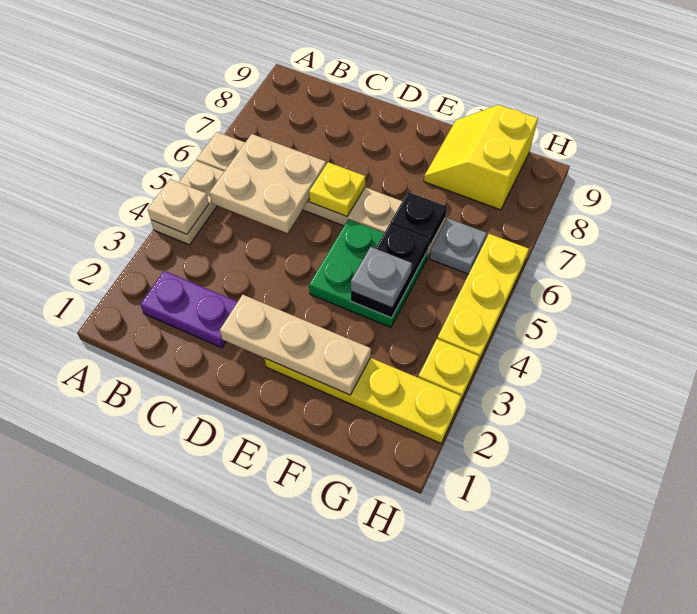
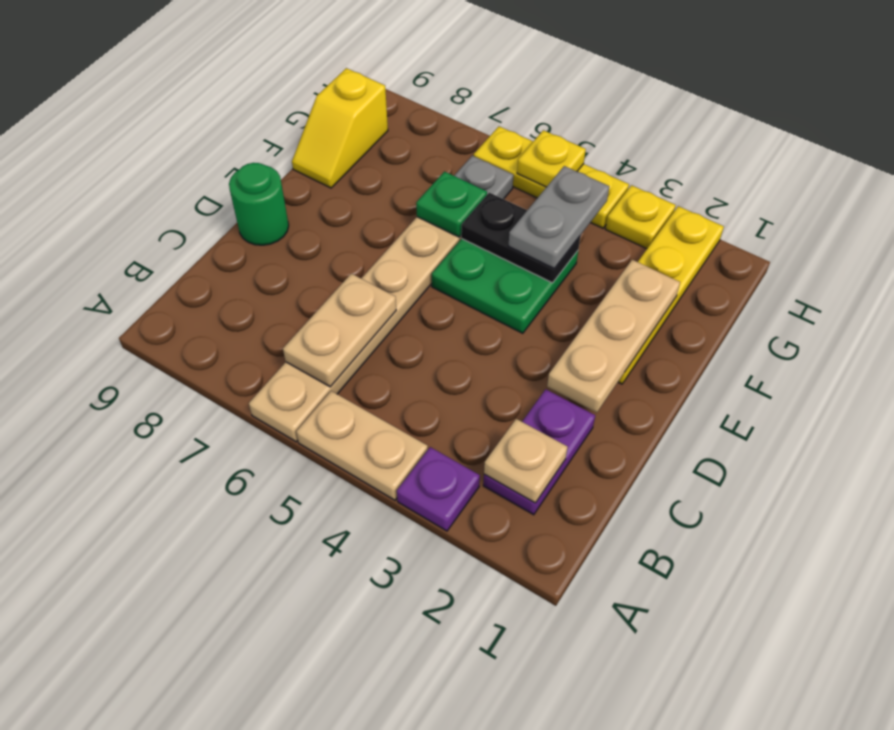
none -> purple 1x1 plate [397,447,480,531]
tan 1x1 plate [148,179,209,234] -> tan 1x1 plate moved to [484,419,568,503]
tan 2x2 plate [210,134,326,233] -> tan 1x2 plate [283,274,396,387]
yellow 1x1 plate [309,162,366,216] -> yellow 1x1 plate moved to [517,130,586,187]
none -> green 1x1 round brick [229,163,289,245]
grey 1x1 plate [351,247,412,308] -> grey 1x2 plate [509,166,609,268]
black 1x1 plate [390,192,447,248] -> green 1x1 plate [416,172,487,237]
yellow 2x2 slope [424,105,538,210] -> yellow 1x2 slope [292,68,388,188]

